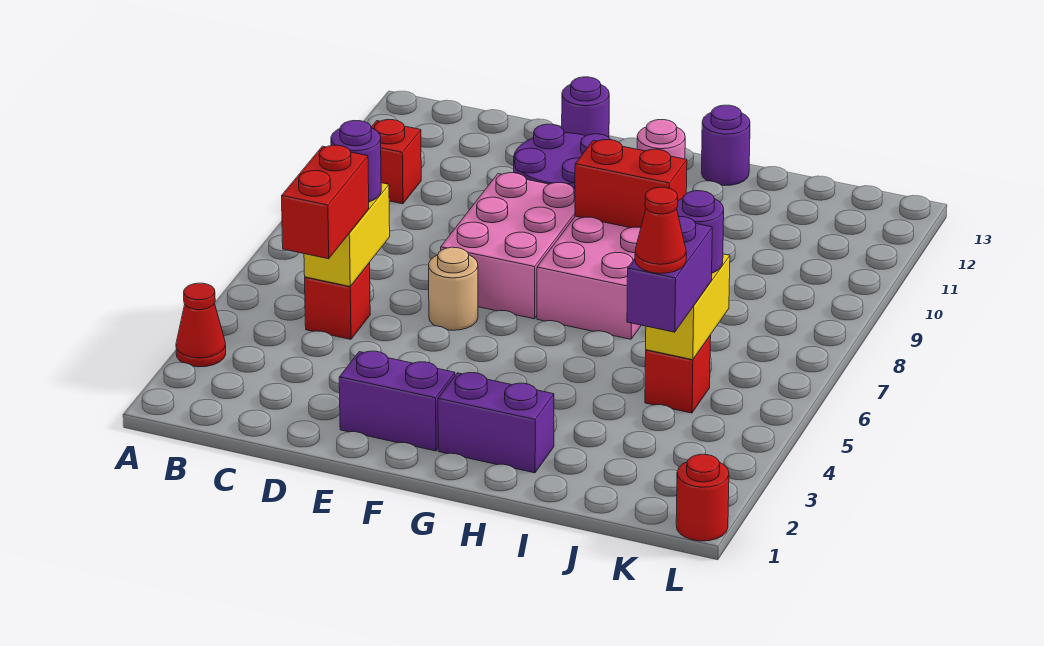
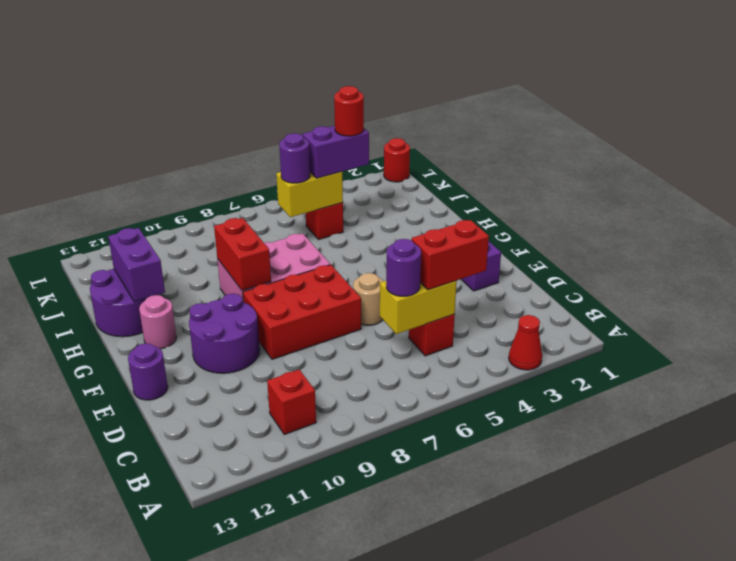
pink 2x3 brick [441,173,575,319] -> red 2x3 brick [243,265,361,359]
purple 1x2 brick [438,373,554,473] -> purple 1x2 brick moved to [108,228,165,302]
purple 1x1 round brick [701,105,750,186] -> purple 2x2 round brick [90,269,147,337]
red 1x1 cone [635,187,686,273] -> red 1x1 round brick [334,86,364,136]

